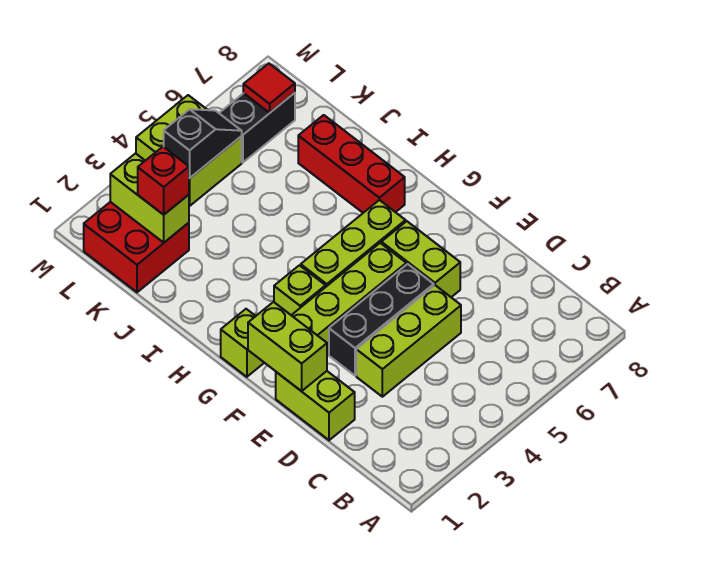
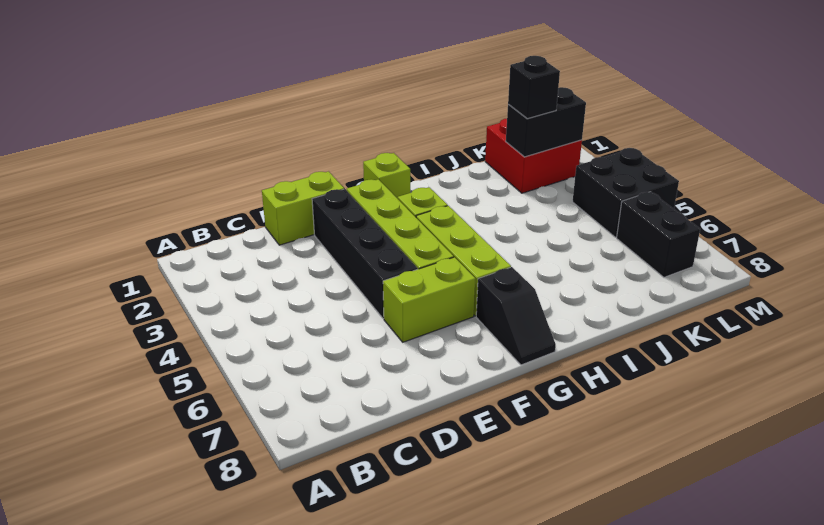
lime 1x3 brick [356,285,461,397] -> none
lime 1x2 brick [248,302,327,391] -> none
black 1x3 brick [329,264,434,376] -> black 1x4 brick [312,189,418,318]
red 1x3 brick [298,115,405,213] -> none
lime 1x2 brick [110,153,189,242] -> black 1x2 brick [506,87,586,157]
red 1x1 brick [138,147,189,215] -> black 1x1 brick [508,56,560,119]
lime 2x2 brick [136,95,242,206] -> black 2x2 brick [573,148,679,237]
black 1x2 slope [164,109,242,178] -> black 1x2 slope moved to [476,267,556,365]
red 1x1 tile [243,63,295,113] -> none

